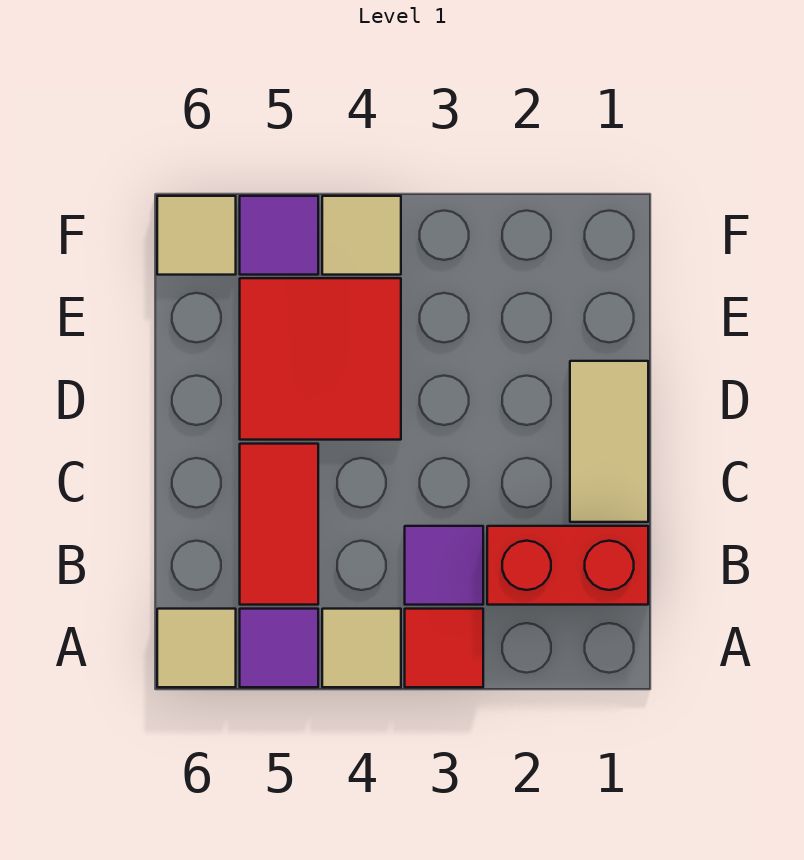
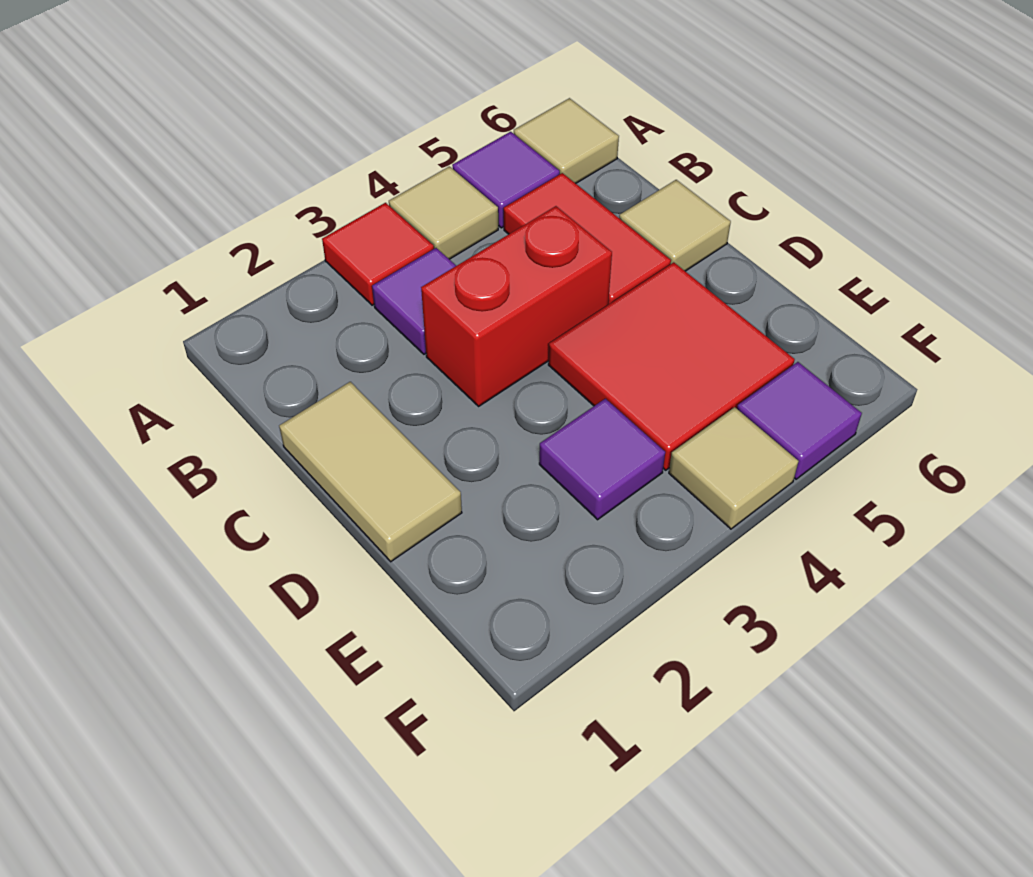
red 1x2 brick [487,526,648,605] -> red 1x2 brick moved to [421,206,612,406]
none -> purple 1x1 tile [539,399,665,520]
tan 1x1 tile [157,196,236,275] -> tan 1x1 tile moved to [619,180,731,271]

